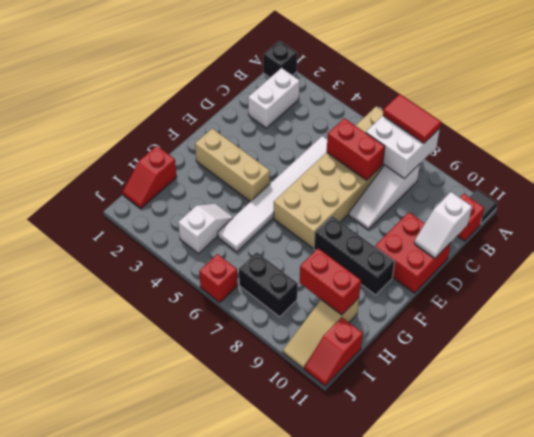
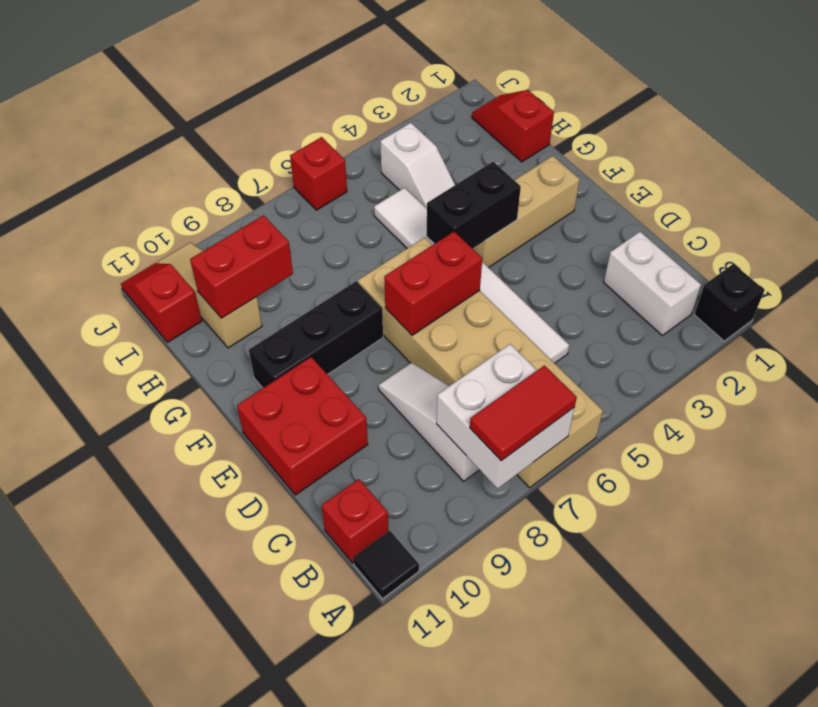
red 1x2 brick [327,118,385,180] -> red 1x2 brick moved to [384,232,482,335]
white 1x2 slope [414,192,472,258] -> none
black 1x2 brick [239,252,298,317] -> black 1x2 brick moved to [426,162,521,249]

